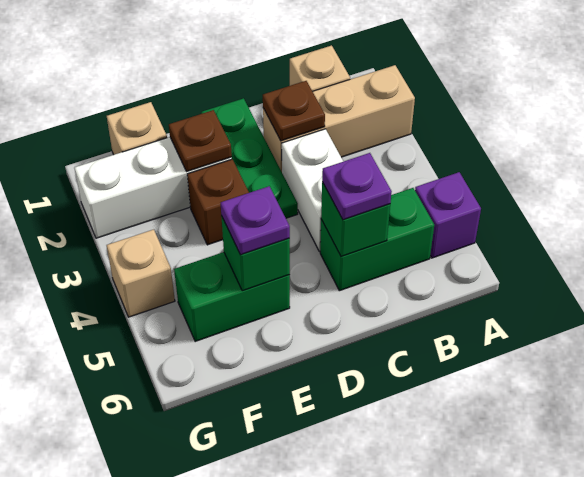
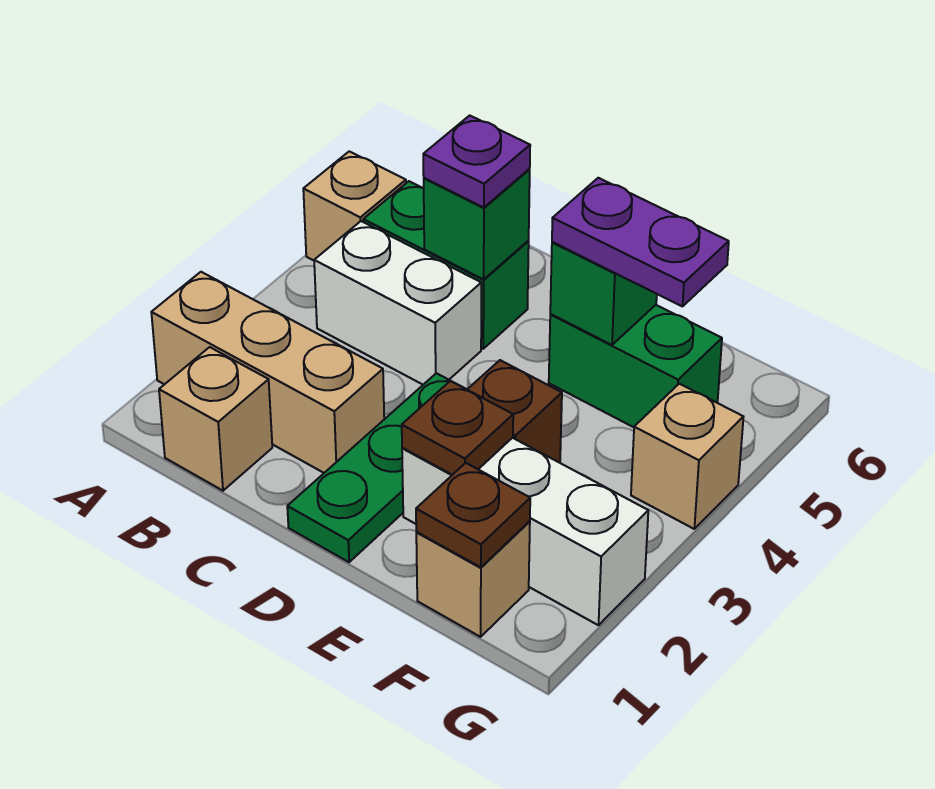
purple 1x1 brick [415,172,481,258] -> tan 1x1 brick [303,151,406,260]
brown 1x1 plate [263,81,325,141] -> brown 1x1 plate moved to [416,463,530,567]
white 1x2 brick [282,129,343,251] -> white 1x2 brick turned to [314,221,481,385]
purple 1x1 plate [221,186,290,255] -> purple 1x2 plate [552,178,729,307]

